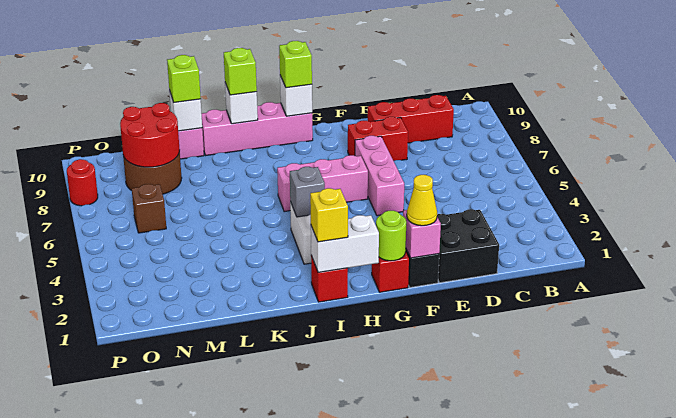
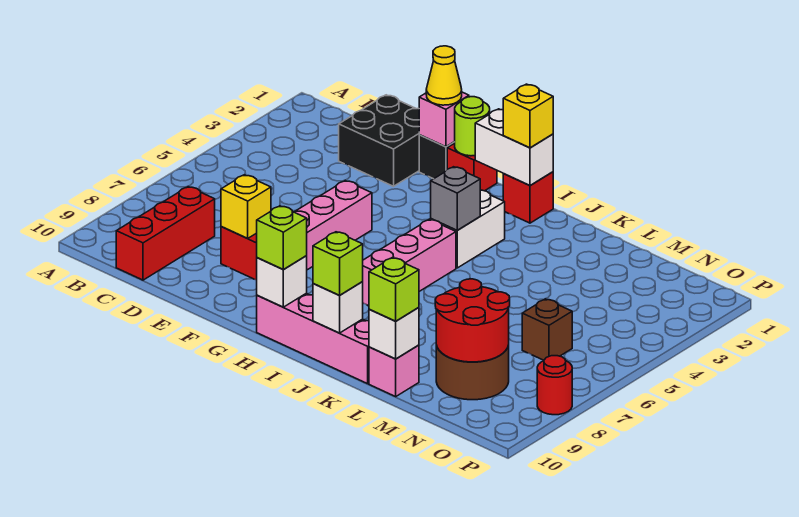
red 1x3 brick [368,95,454,143] -> red 1x3 brick turned to [116,187,215,280]
none -> yellow 1x1 brick [221,175,271,238]
pink 1x3 brick [277,155,368,212] -> pink 1x3 brick turned to [362,219,456,306]

